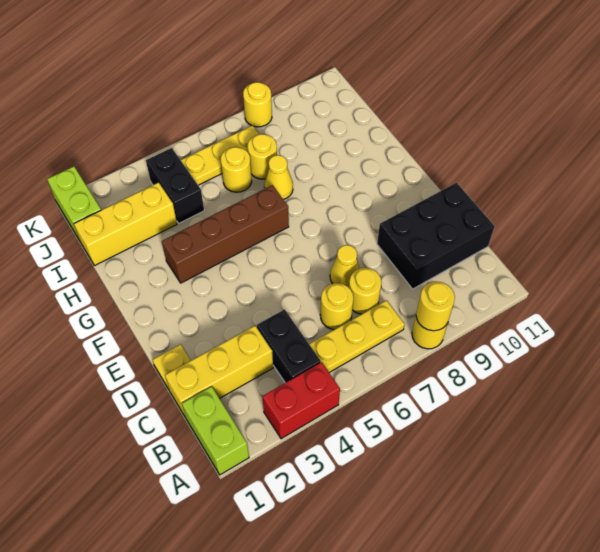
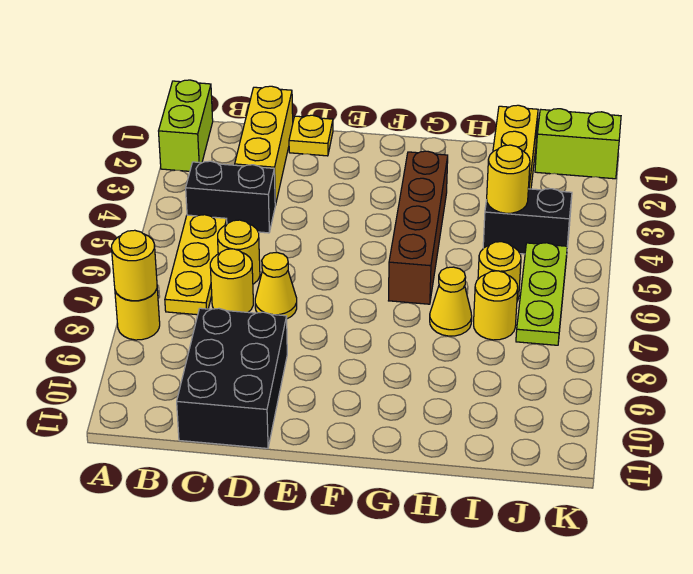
lime 1x2 brick [182,386,249,475] -> lime 1x2 brick turned to [159,80,213,171]
red 1x2 brick [262,362,340,439] -> none
yellow 1x3 plate [181,125,259,185] -> lime 1x3 plate [516,243,567,345]
yellow 1x1 round brick [243,82,272,127] -> yellow 1x1 round brick moved to [487,145,530,213]

